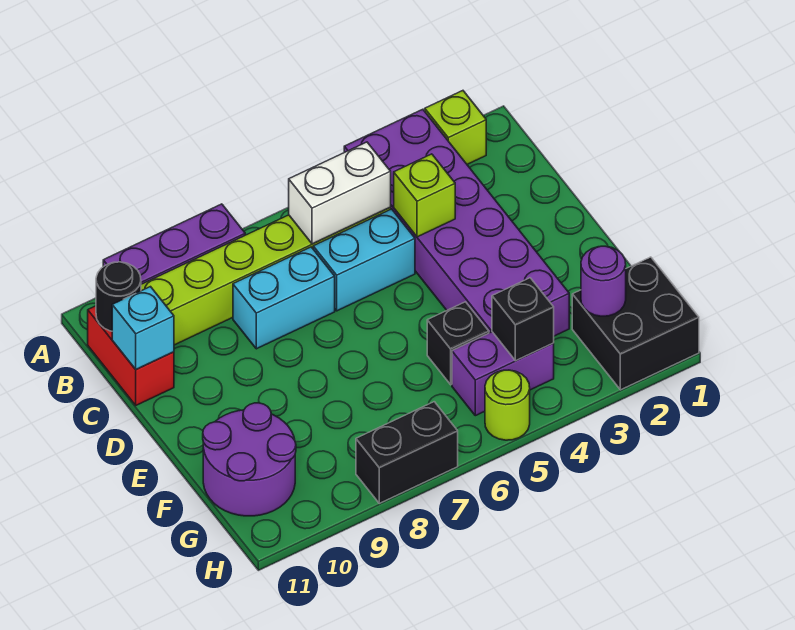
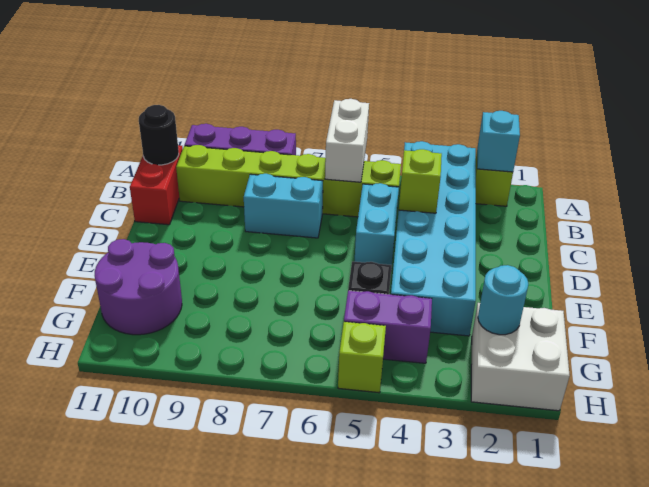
purple 2x6 brick [344,109,569,336] -> cyan 2x6 brick [391,141,476,336]
white 1x2 brick [289,142,391,244] -> white 1x2 brick turned to [325,99,369,182]
cyan 1x2 brick [313,209,415,311] -> cyan 1x2 brick turned to [354,183,399,268]
cyan 1x1 brick [112,287,174,369] -> cyan 1x1 brick moved to [477,111,520,172]
black 2x2 brick [572,257,699,390] -> white 2x2 brick [471,303,570,411]
purple 1x1 round brick [581,246,626,316] -> cyan 1x1 round brick [478,265,528,335]
black 1x1 brick [492,278,554,361] -> none
lime 1x1 round brick [485,370,530,440] -> lime 1x1 brick [338,322,386,393]
black 1x2 brick [356,402,458,503] -> none

